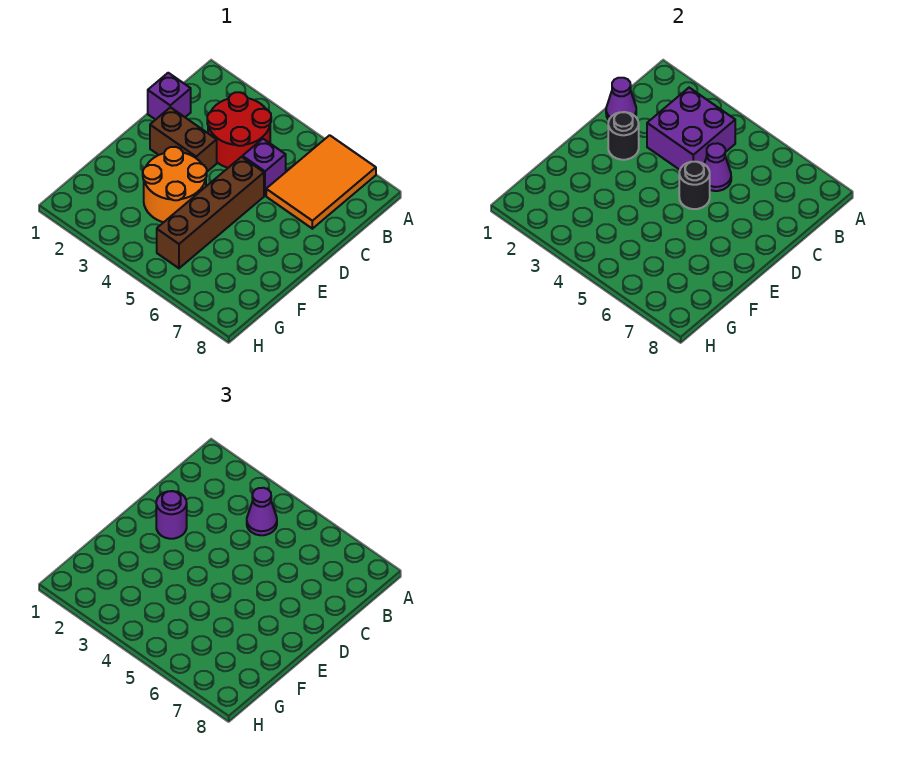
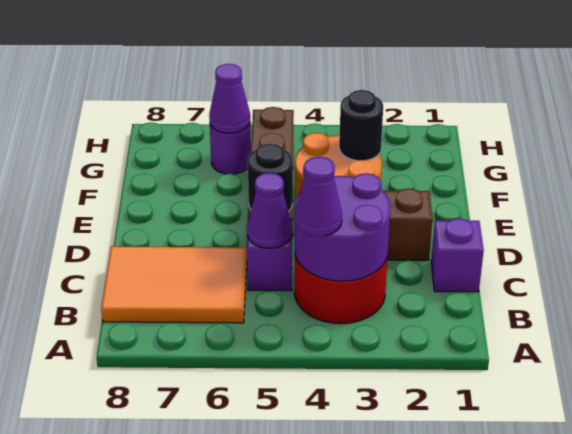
orange 2x3 tile [266,135,376,229] -> orange 2x3 tile turned to [101,246,247,323]
purple 2x2 brick [647,88,735,170] -> purple 2x2 round brick [294,173,391,281]
purple 1x1 cone [606,78,636,120] -> purple 1x1 cone moved to [209,64,250,133]
black 1x1 round brick [608,112,639,160] -> black 1x1 round brick moved to [339,90,383,161]
purple 1x1 round brick [156,491,187,539] -> purple 1x1 round brick moved to [210,124,251,174]

